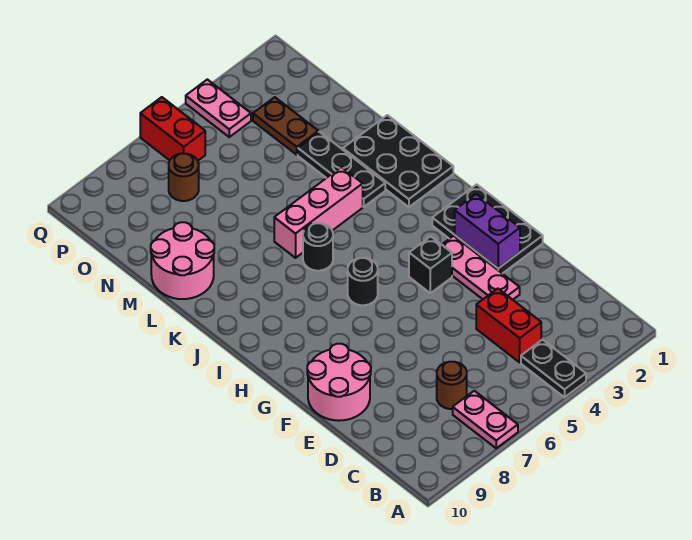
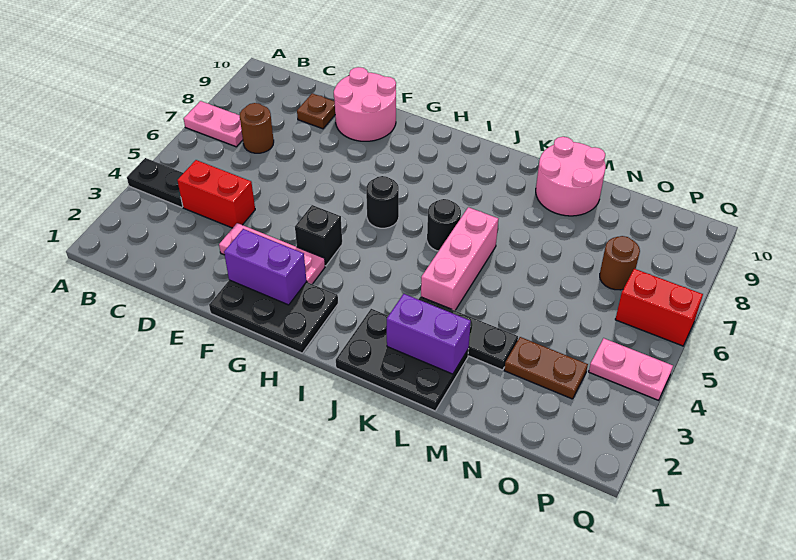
none -> brown 1x1 plate [297,93,335,129]
none -> purple 1x2 brick [387,294,471,374]

